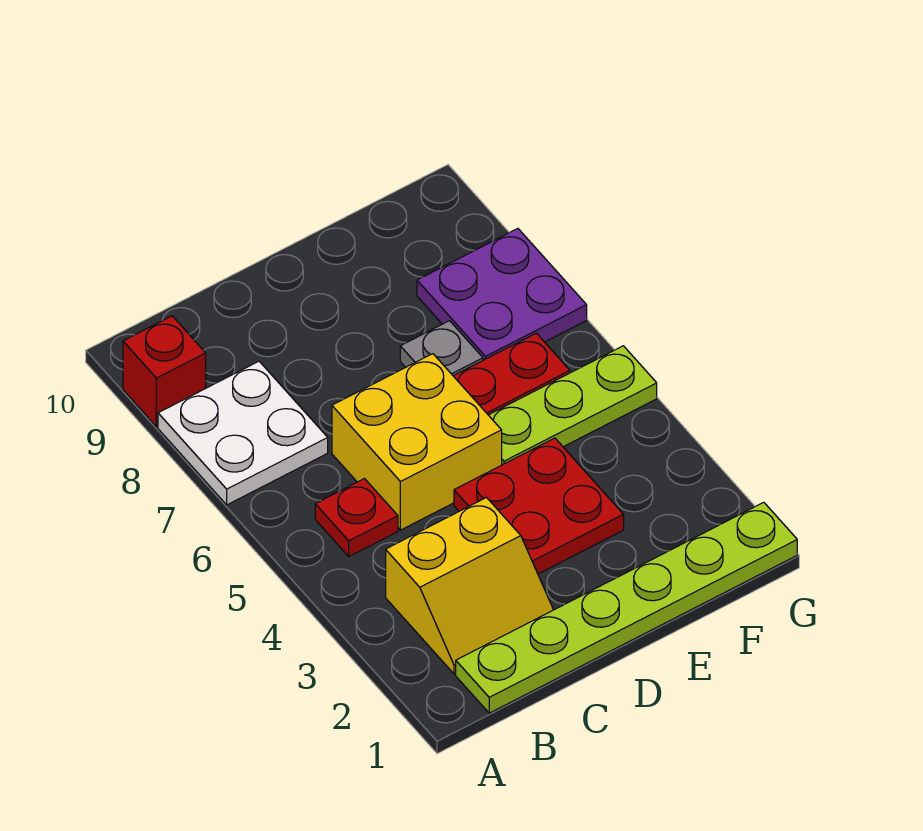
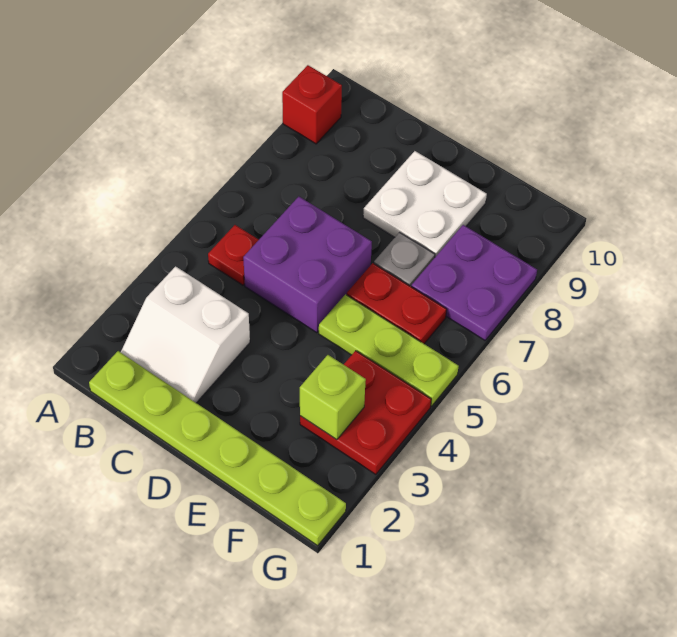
white 2x2 plate [158,361,328,505] -> white 2x2 plate moved to [363,151,487,257]
yellow 2x2 slope [386,498,553,674] -> white 2x2 slope [121,266,250,403]
yellow 2x2 brick [332,354,502,530] -> purple 2x2 brick [243,197,372,333]
red 2x2 plate [454,438,624,574] -> red 2x2 plate moved to [300,351,431,474]
none -> lime 1x1 brick [300,355,366,440]

